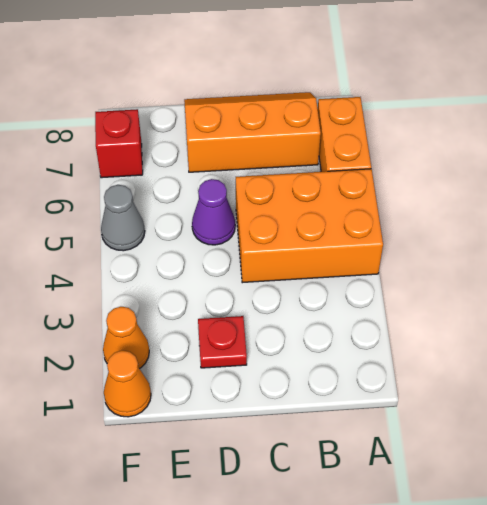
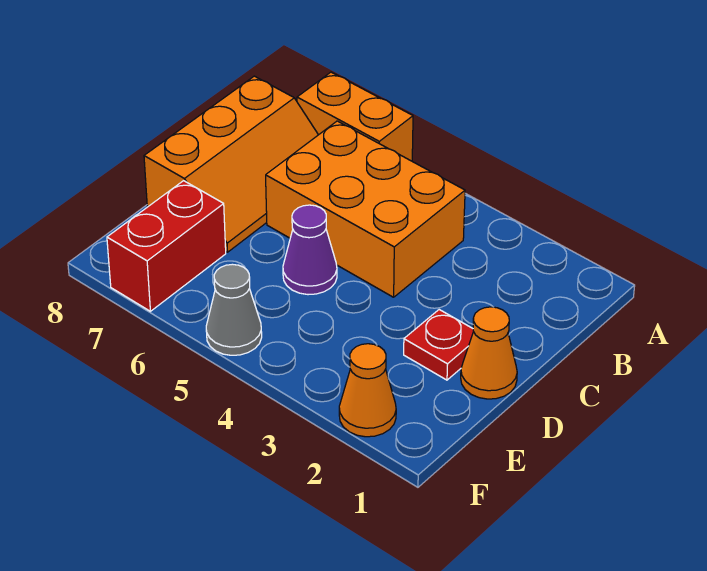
orange 2x3 brick [236,169,383,283] -> orange 2x3 brick turned to [266,121,465,297]
orange 2x3 slope [184,92,321,172] -> orange 2x3 slope turned to [144,76,318,252]
orange 1x1 cone [104,350,151,417] -> orange 1x1 cone moved to [461,307,517,399]
red 1x1 brick [95,109,143,178] -> red 1x2 brick [107,181,226,311]

